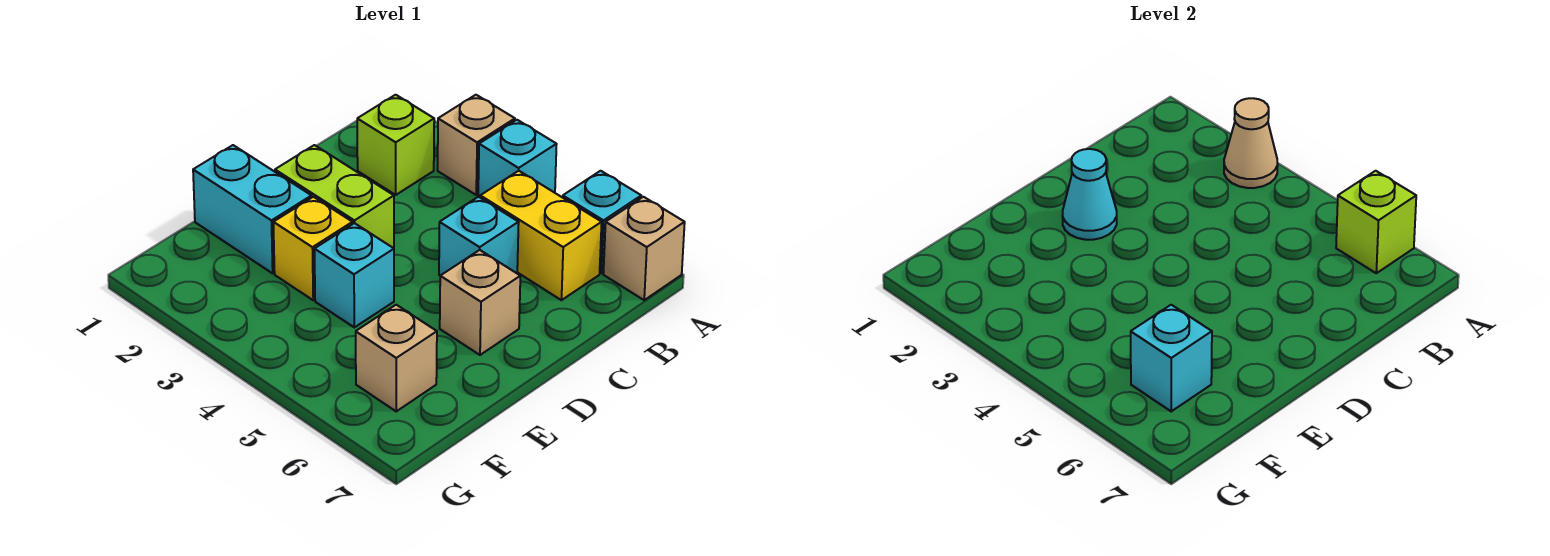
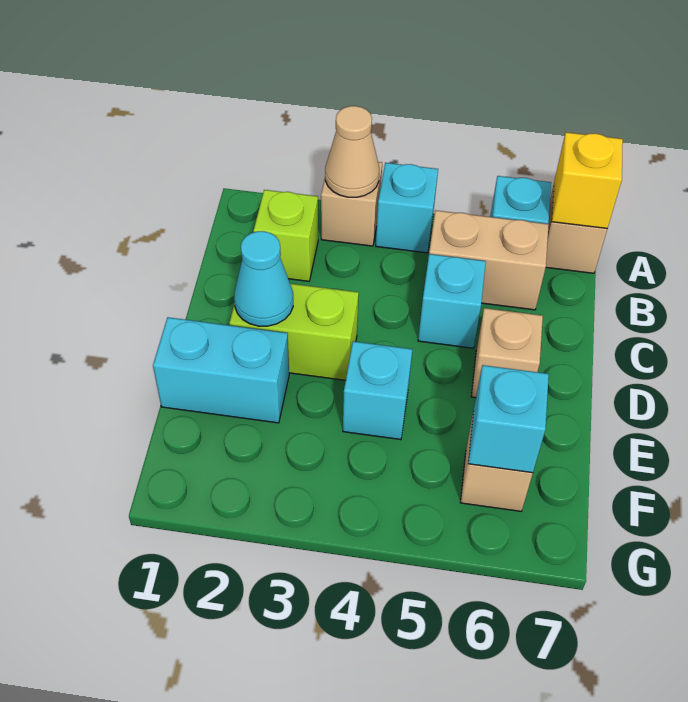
lime 1x1 brick [1336,171,1416,273] -> none
yellow 1x2 brick [480,171,602,300] -> tan 1x2 brick [429,210,549,310]
yellow 1x1 brick [273,197,353,300] -> yellow 1x1 brick moved to [552,132,623,229]

